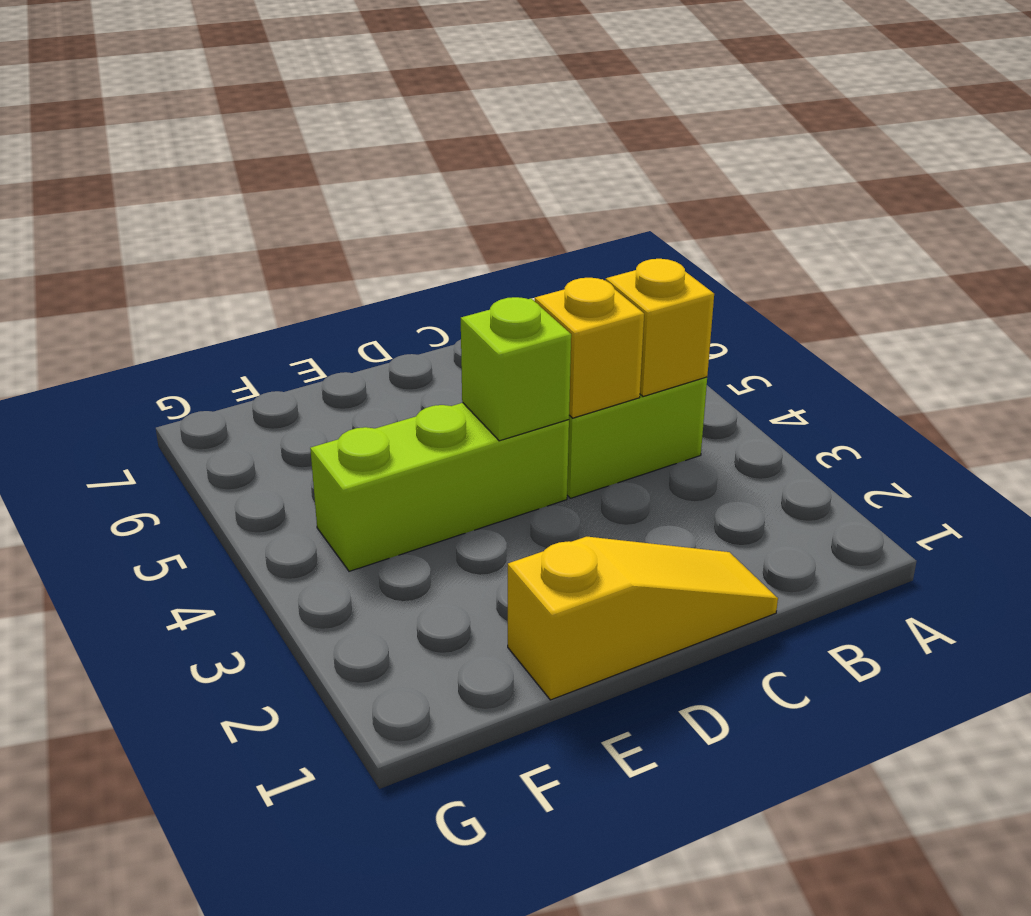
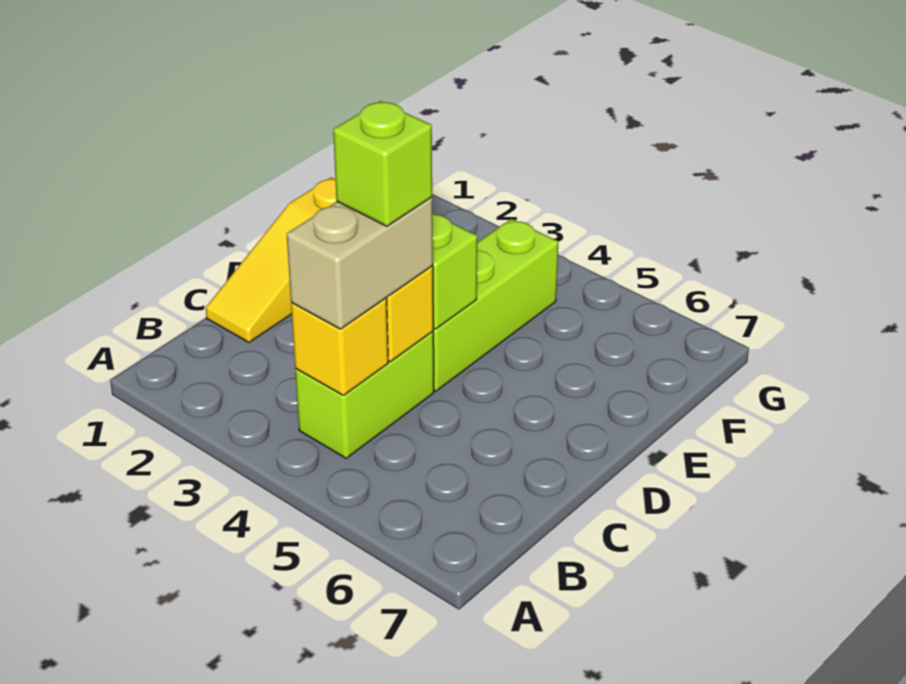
none -> tan 1x2 brick [287,197,433,329]
none -> lime 1x1 brick [333,101,432,226]

